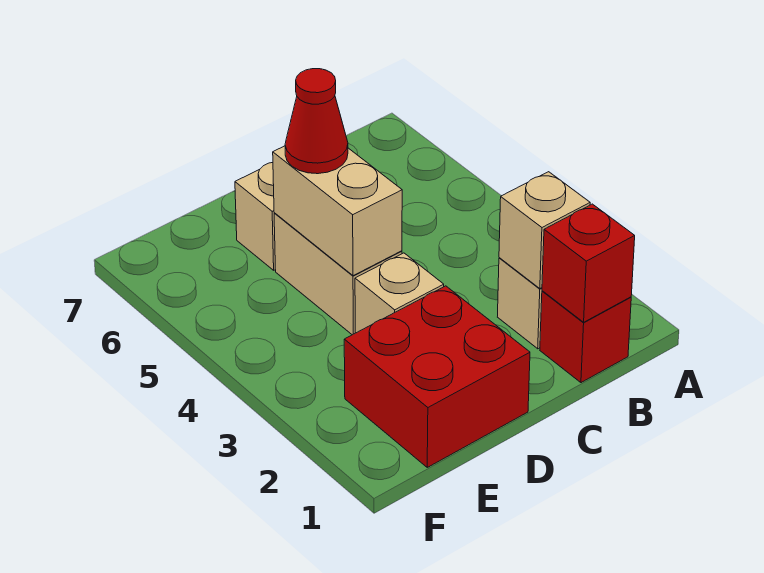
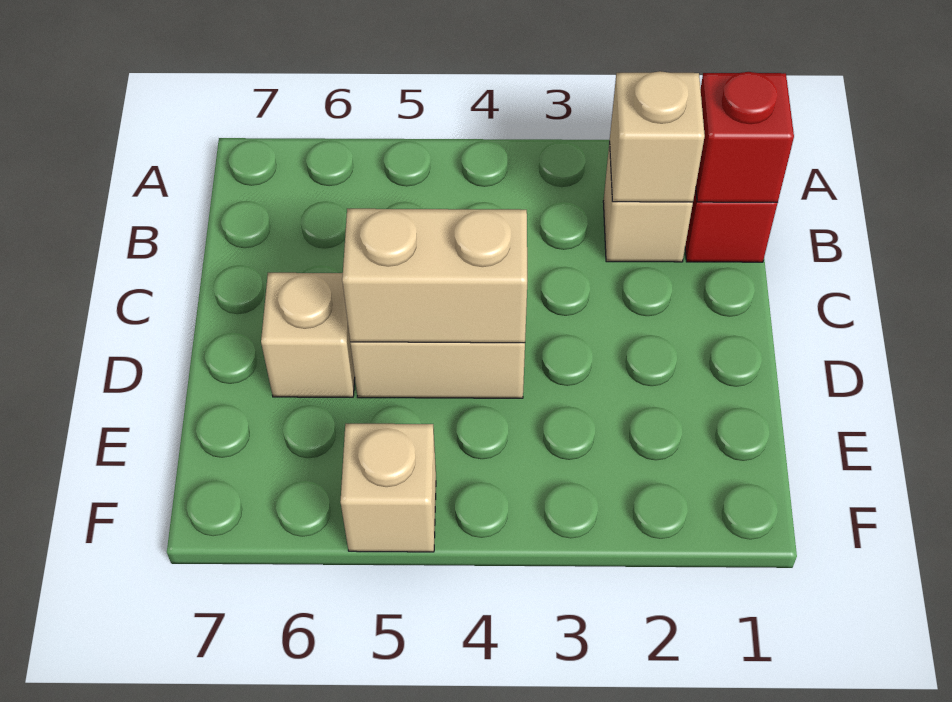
red 2x2 brick [344,286,530,467] -> none
tan 1x1 brick [355,253,444,333] -> tan 1x1 brick moved to [340,424,436,552]
red 1x1 cone [285,69,348,174] -> none

